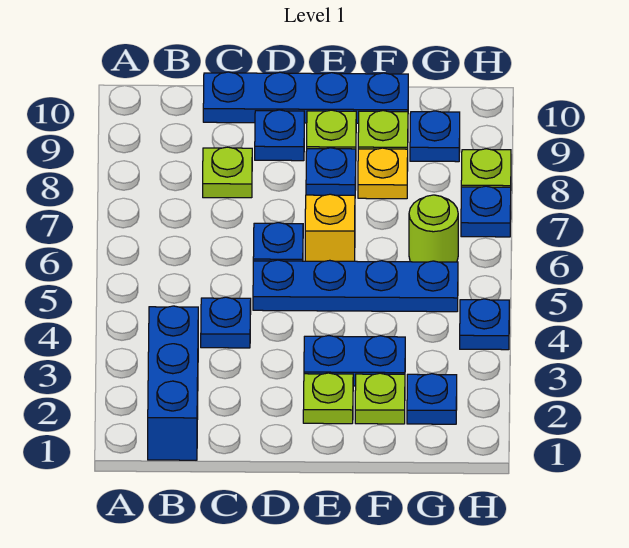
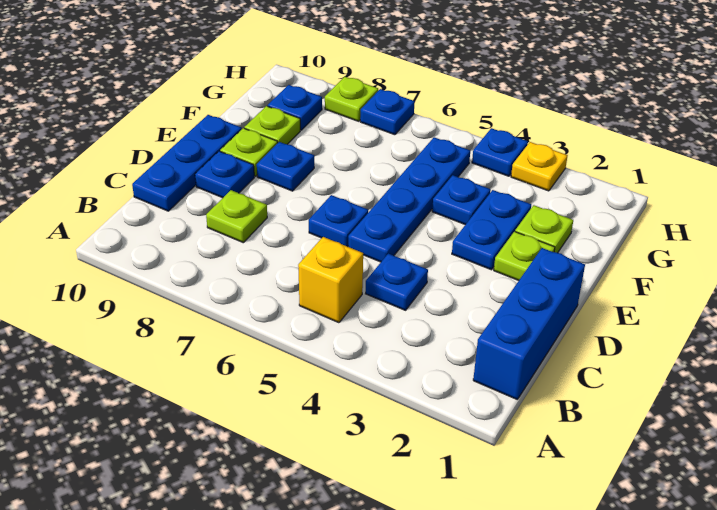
blue 1x3 brick [148,306,198,460] -> blue 1x3 brick turned to [473,248,585,399]
blue 1x4 plate [203,72,408,123] -> blue 1x3 plate [132,115,242,211]
yellow 1x1 brick [305,194,355,261] -> yellow 1x1 brick moved to [298,237,363,323]
yellow 1x1 plate [358,148,408,199] -> yellow 1x1 plate moved to [511,142,568,191]
blue 1x1 plate [407,374,457,424] -> blue 1x1 plate moved to [432,175,491,225]
lime 1x1 round brick [409,195,458,262] -> none

